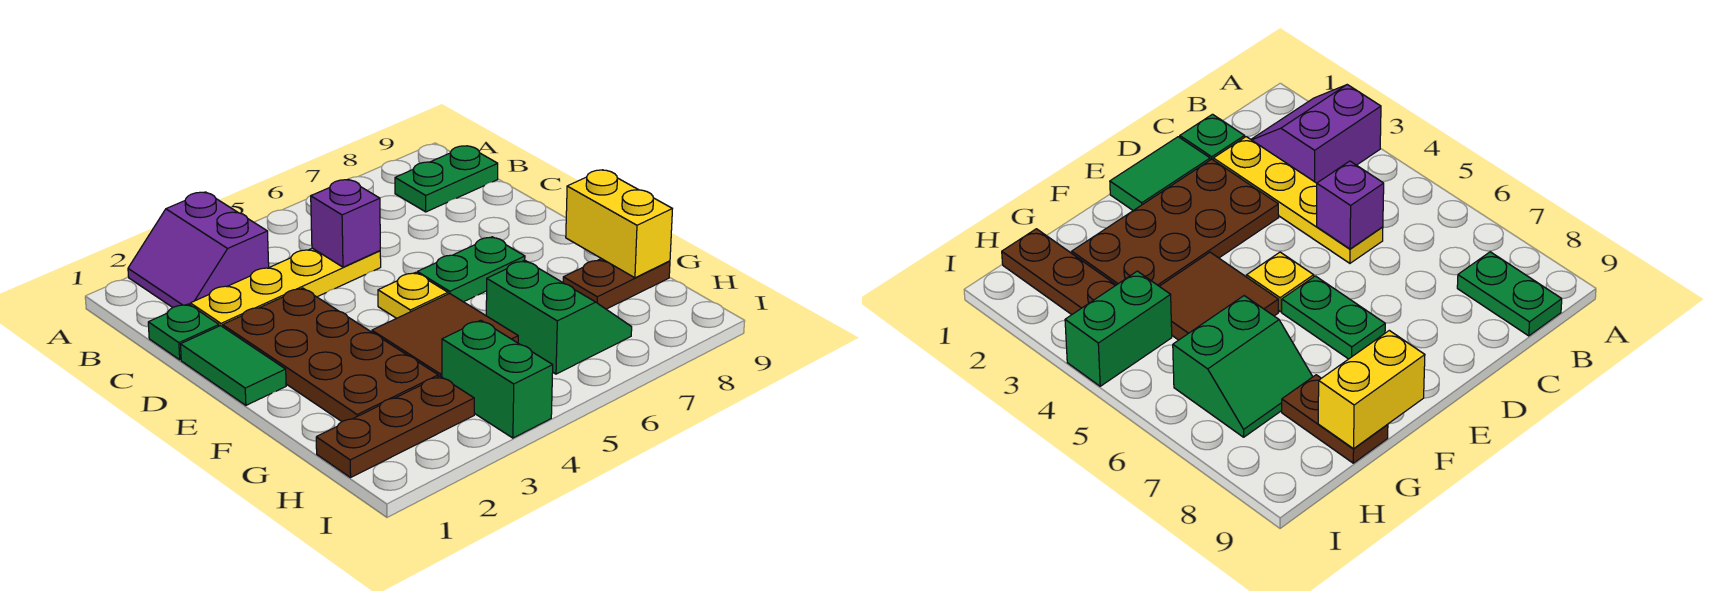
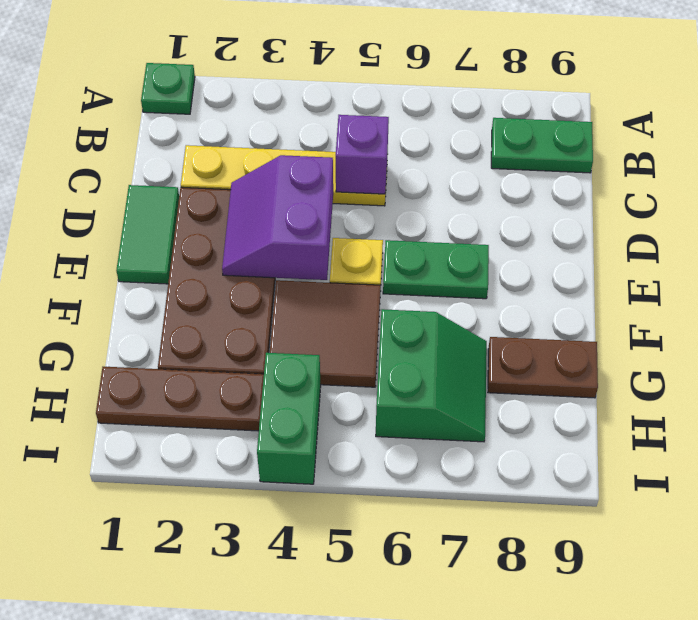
purple 2x2 slope [128,192,269,307] -> purple 2x2 slope moved to [222,155,333,280]
green 1x1 plate [148,304,219,360] -> green 1x1 plate moved to [141,63,195,114]
yellow 1x2 brick [566,170,672,278] -> none

